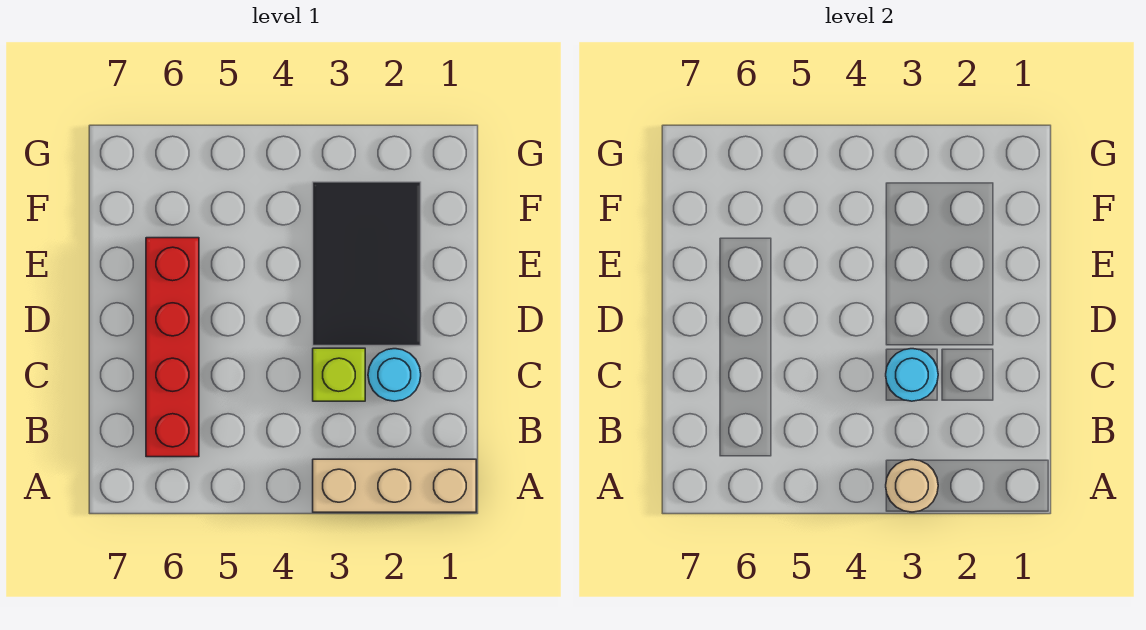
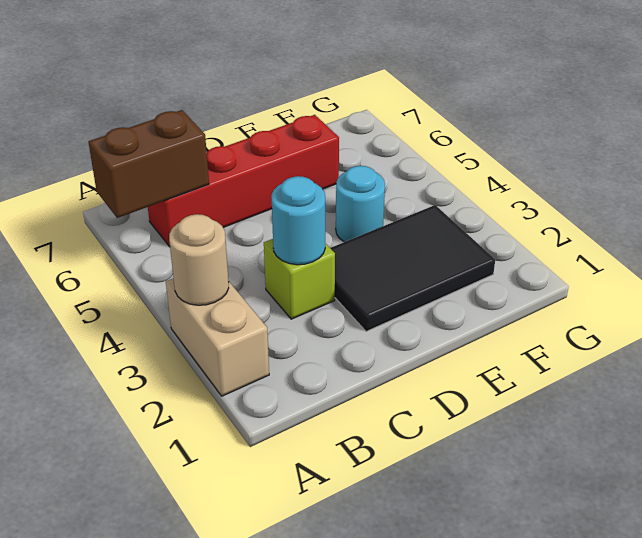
tan 1x3 brick [313,459,476,512] -> tan 1x2 brick [166,278,269,396]
none -> brown 1x2 brick [88,110,209,218]
cyan 1x1 round brick [368,349,421,401] -> cyan 1x1 round brick moved to [336,166,385,242]

